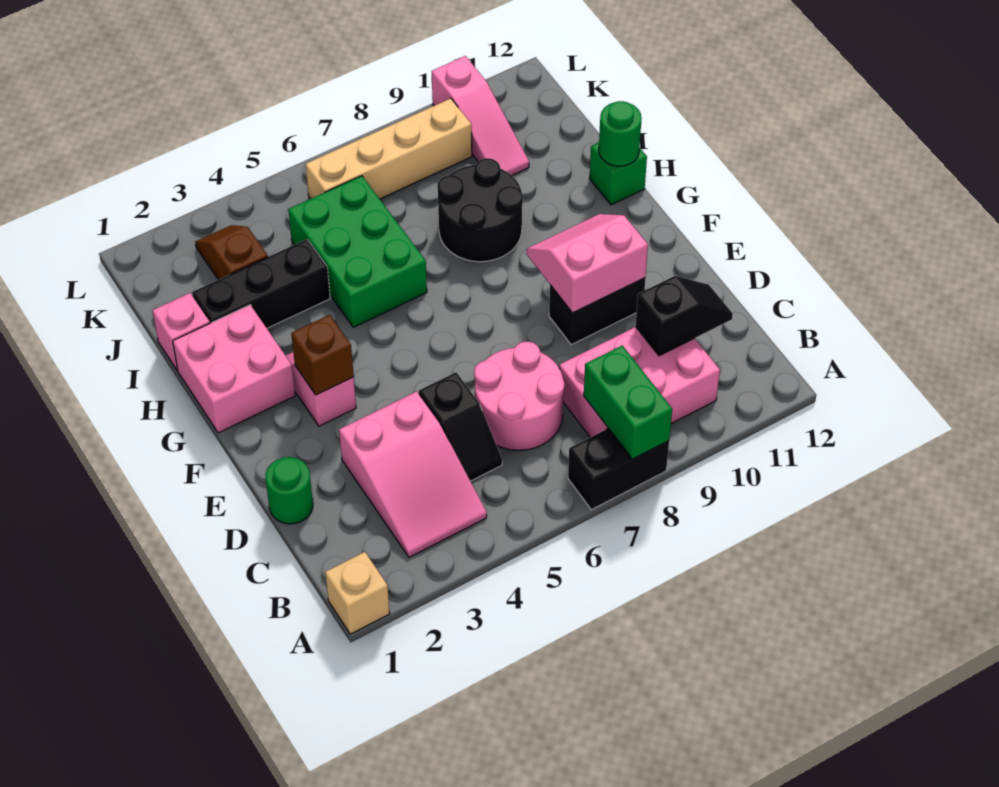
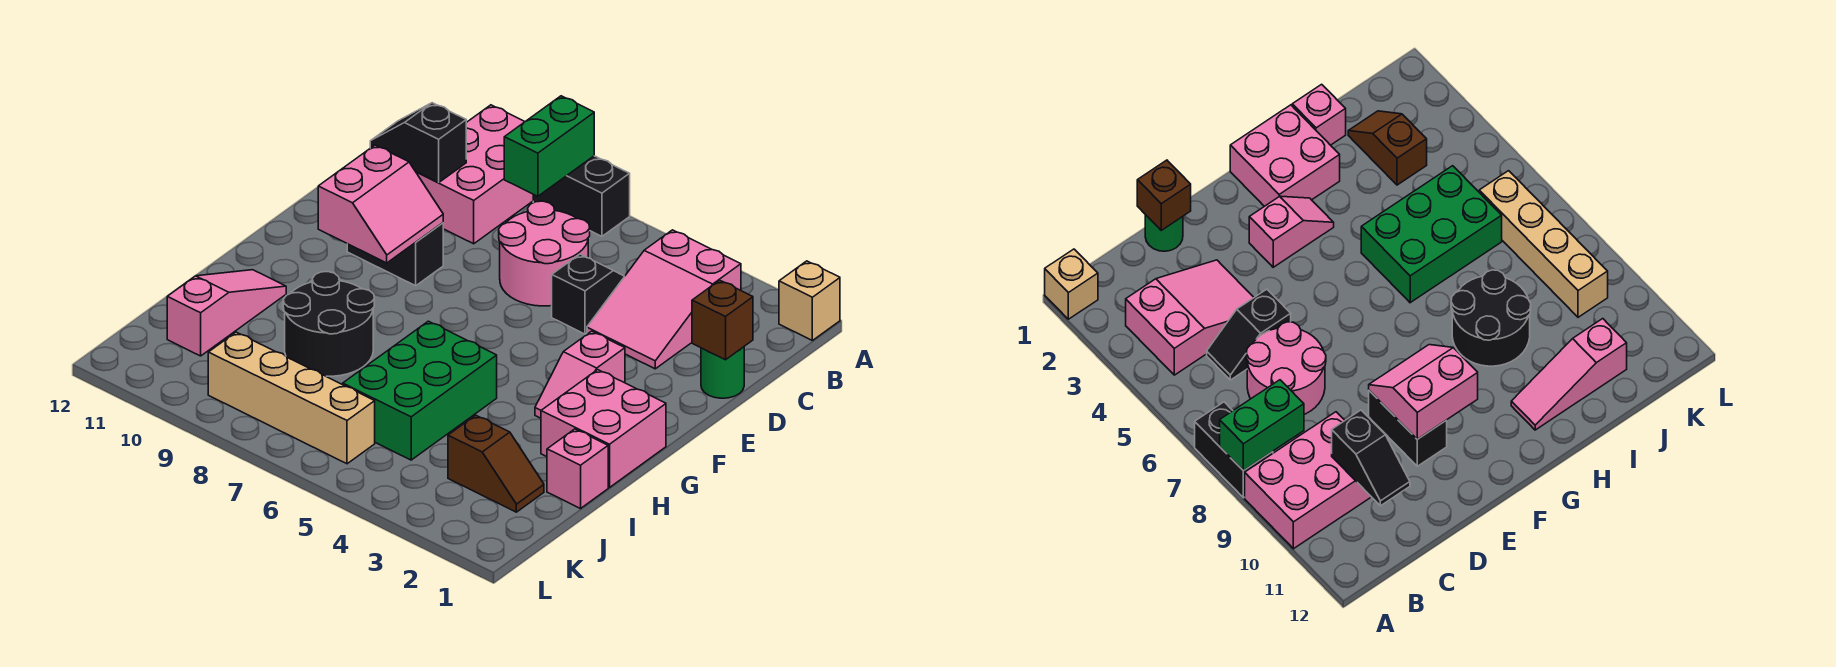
pink 2x3 slope [339,391,487,557] -> pink 2x3 slope turned to [587,230,741,369]
pink 2x3 brick [559,327,720,437] -> pink 2x3 brick turned to [416,105,533,244]
pink 2x2 slope [527,214,648,313] -> pink 2x2 slope turned to [318,145,443,263]
brown 1x1 brick [291,315,354,395] -> brown 1x1 brick moved to [692,280,753,360]
green 1x1 brick [589,142,647,205] -> none
green 1x1 round brick [599,101,642,166] -> none
black 1x3 brick [192,239,330,328] -> none
brown 1x2 slope [195,225,268,280] -> brown 1x2 slope turned to [448,415,544,512]
pink 1x3 slope [432,56,529,175] -> pink 1x3 slope moved to [167,270,286,356]

